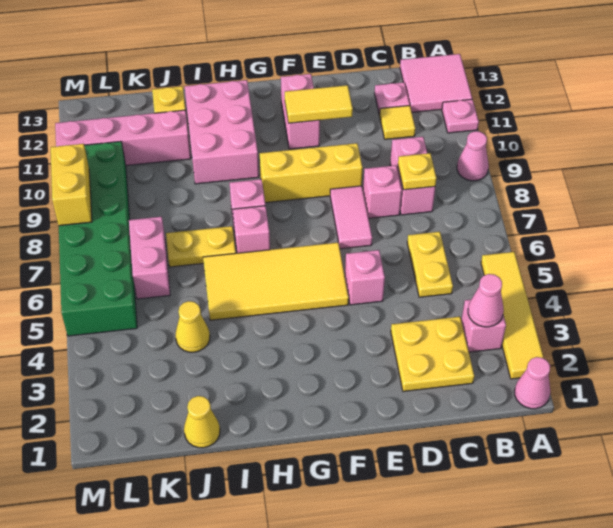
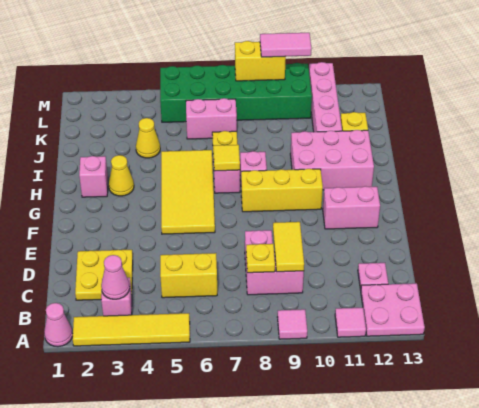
pink 1x1 cone [457,131,489,181] -> pink 1x1 tile [277,309,307,339]
pink 1x1 plate [442,99,479,133] -> pink 1x1 tile [335,307,366,337]
pink 2x2 tile [400,54,472,112] -> pink 2x2 plate [361,283,425,336]
yellow 1x2 plate [407,232,453,297] -> yellow 1x2 brick [160,253,217,298]
yellow 1x1 tile [380,106,415,139] -> yellow 1x1 tile moved to [213,145,240,171]
pink 1x1 brick [345,250,385,305] -> pink 1x1 brick moved to [79,156,108,197]
pink 1x2 tile [330,186,372,249] -> pink 1x2 tile moved to [260,33,311,57]
yellow 1x3 brick [260,143,362,203] -> yellow 1x3 brick turned to [241,169,323,212]
yellow 1x2 tile [285,85,353,123] -> yellow 1x2 tile moved to [273,222,304,272]
yellow 1x1 cone [184,396,220,448] -> yellow 1x1 cone moved to [109,155,134,196]

